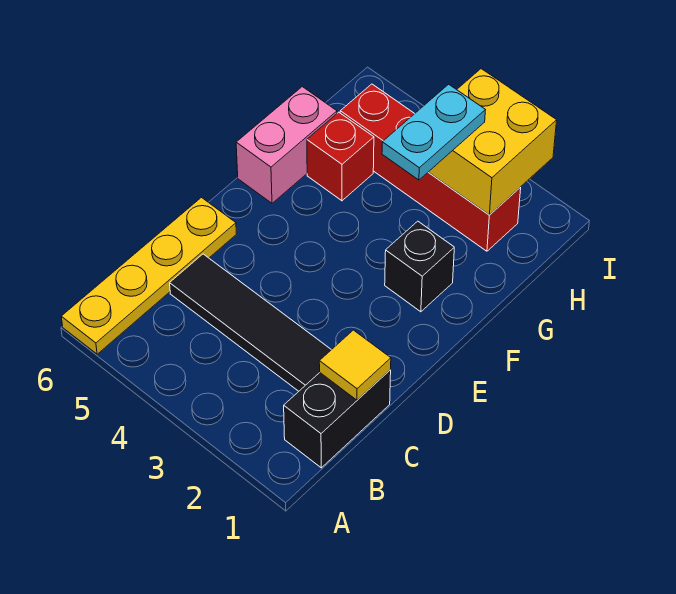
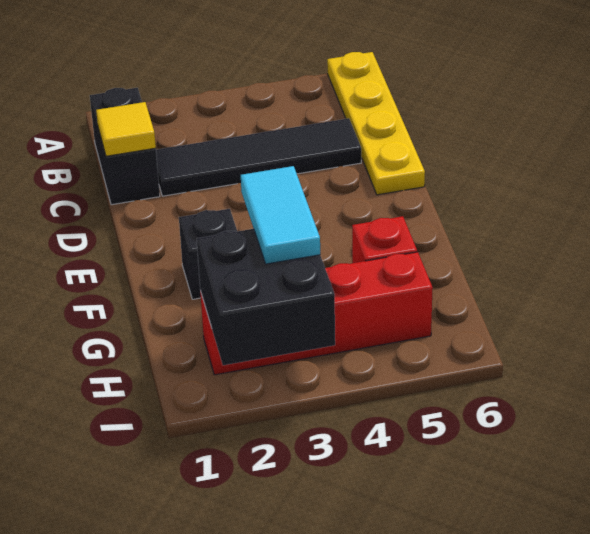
pink 1x2 brick [236,87,337,203] -> none
cyan 1x2 plate [382,84,485,180] -> cyan 1x2 tile [241,166,320,264]
yellow 2x2 brick [429,69,557,215] -> black 2x2 brick [197,229,335,365]

